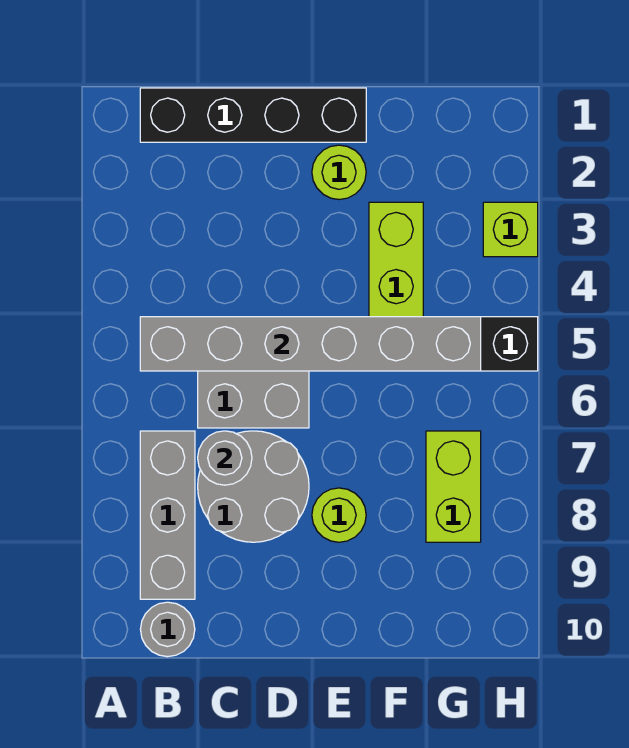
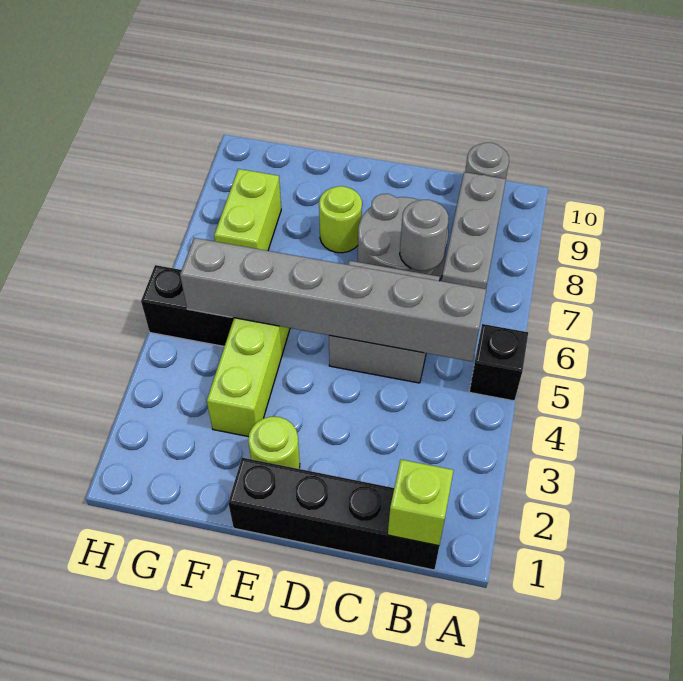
none -> black 1x1 brick [469,324,528,401]
lime 1x1 brick [483,202,538,257] -> lime 1x1 brick moved to [388,460,454,546]

